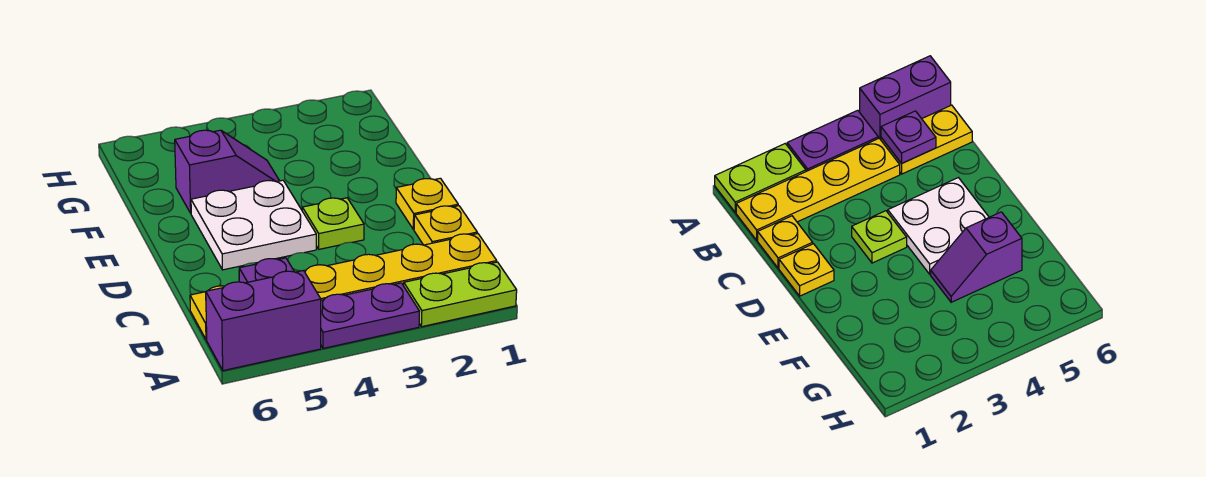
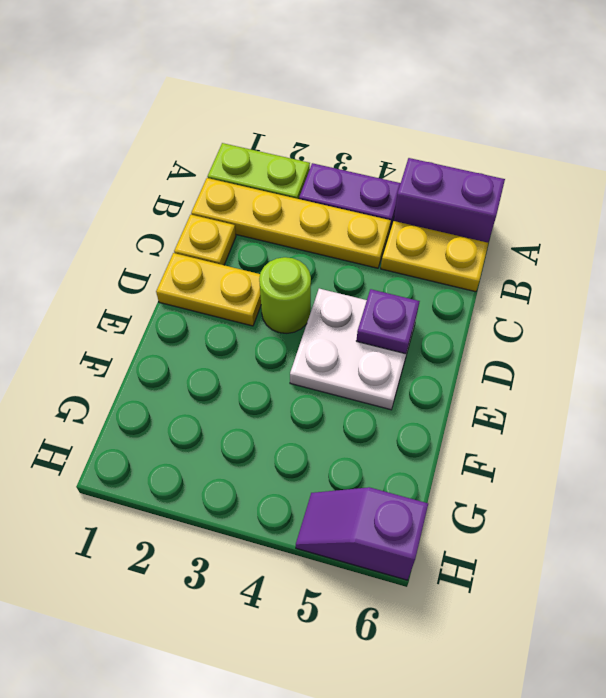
purple 1x1 plate [239,258,294,283] -> purple 1x1 plate moved to [357,289,420,354]
yellow 1x1 plate [396,178,458,229] -> yellow 1x2 plate [156,253,261,326]
lime 1x1 plate [302,198,364,249] -> lime 1x1 round brick [259,257,311,333]
purple 1x2 slope [175,130,279,213] -> purple 1x2 slope moved to [296,487,428,580]

